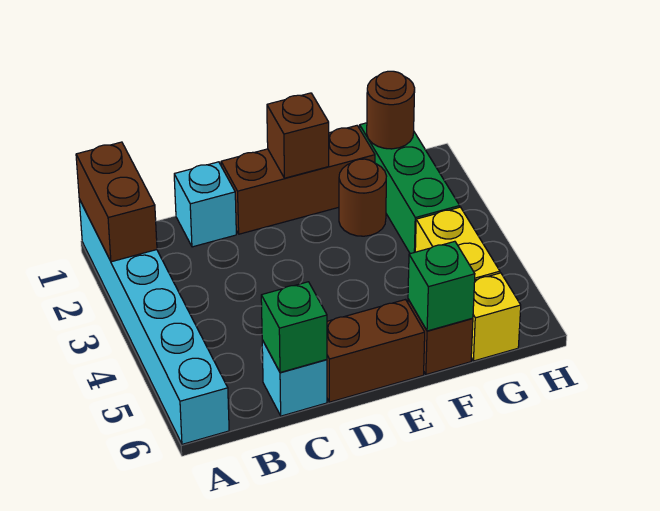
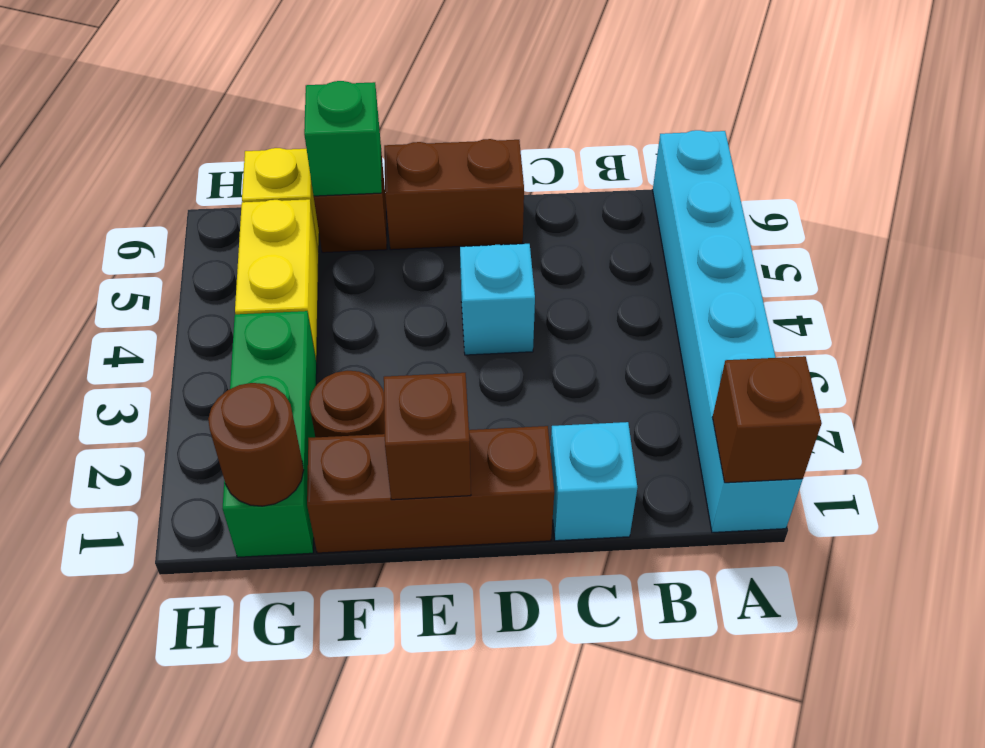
brown 1x2 brick [76,142,157,262] -> brown 1x1 brick [712,356,822,483]
cyan 1x1 brick [262,340,327,416] -> cyan 1x1 brick moved to [460,244,535,355]
green 1x1 brick [261,282,327,372] -> none

